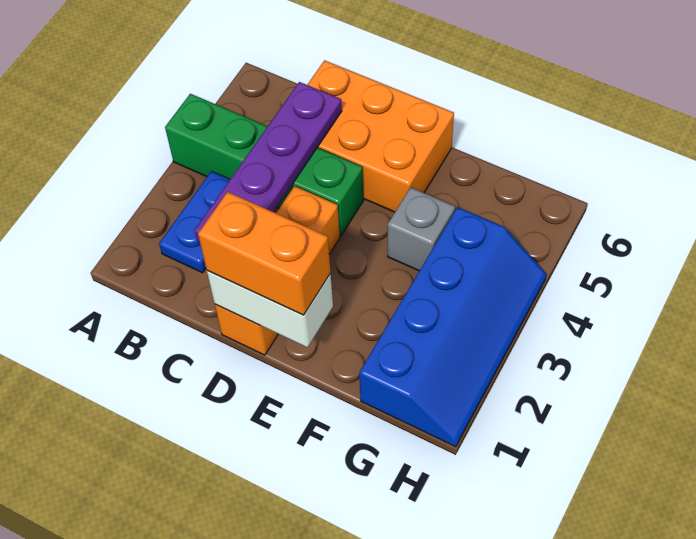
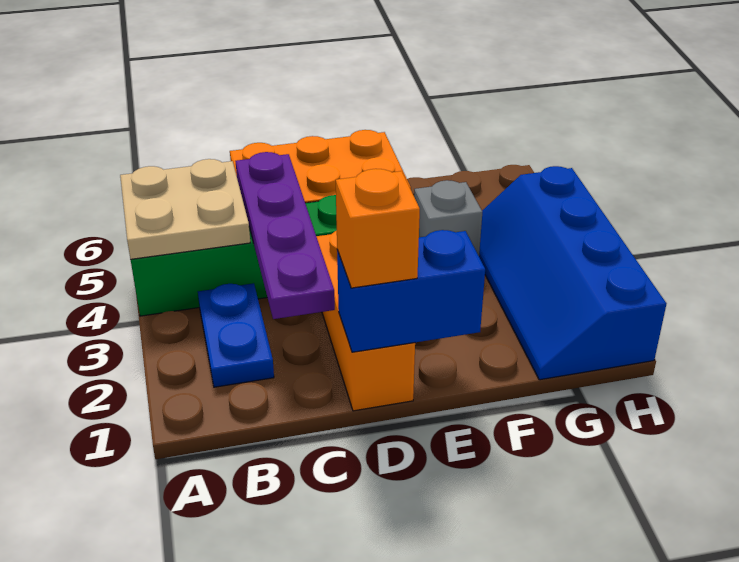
none -> tan 2x2 plate [120,159,250,259]
white 1x2 brick [207,271,333,347] -> blue 1x2 brick [337,230,485,352]
orange 1x2 brick [198,192,331,315] -> orange 1x1 brick [336,169,420,288]
blue 2x4 slope [359,207,546,447] -> blue 2x4 slope turned to [479,166,666,380]

